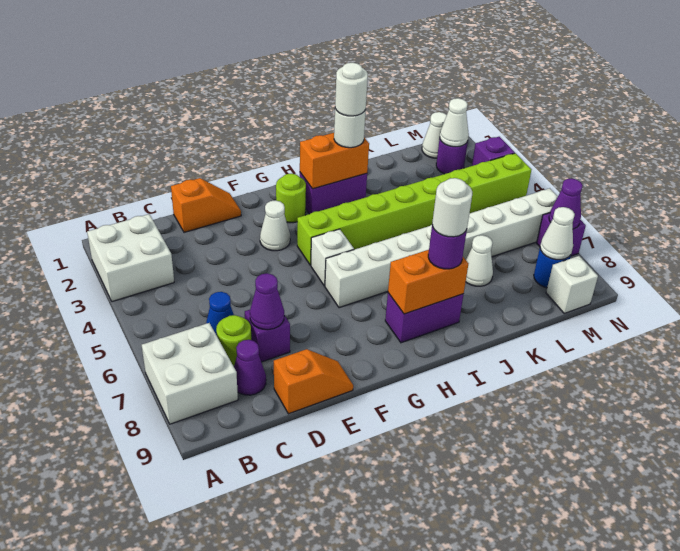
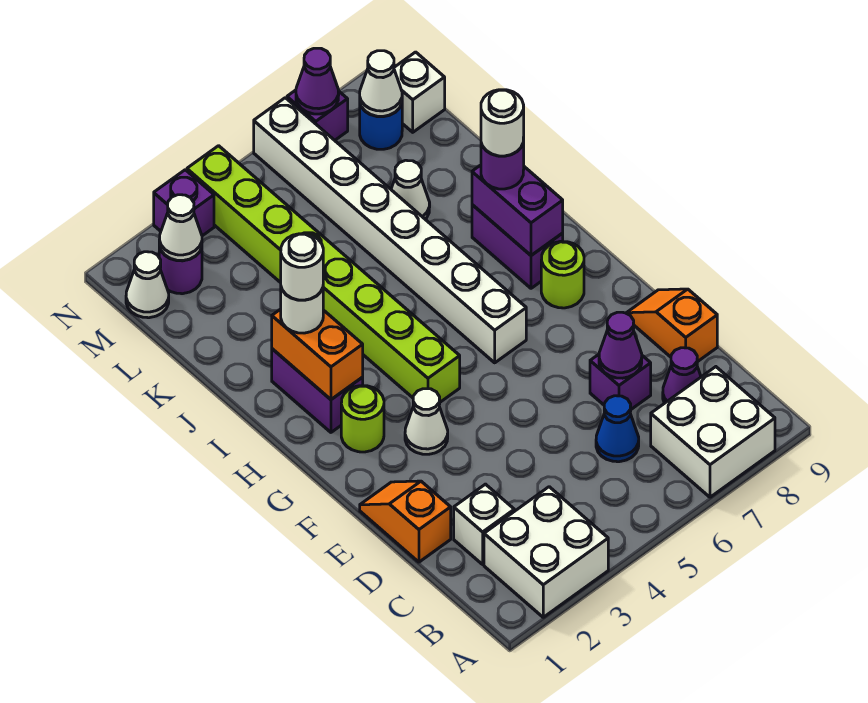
lime 1x1 round brick [216,315,251,366] -> lime 1x1 round brick moved to [541,242,584,308]
white 1x1 brick [311,229,354,286] -> white 1x1 brick moved to [454,484,514,564]
orange 1x2 brick [388,250,468,314] -> purple 1x2 brick [472,165,563,255]

